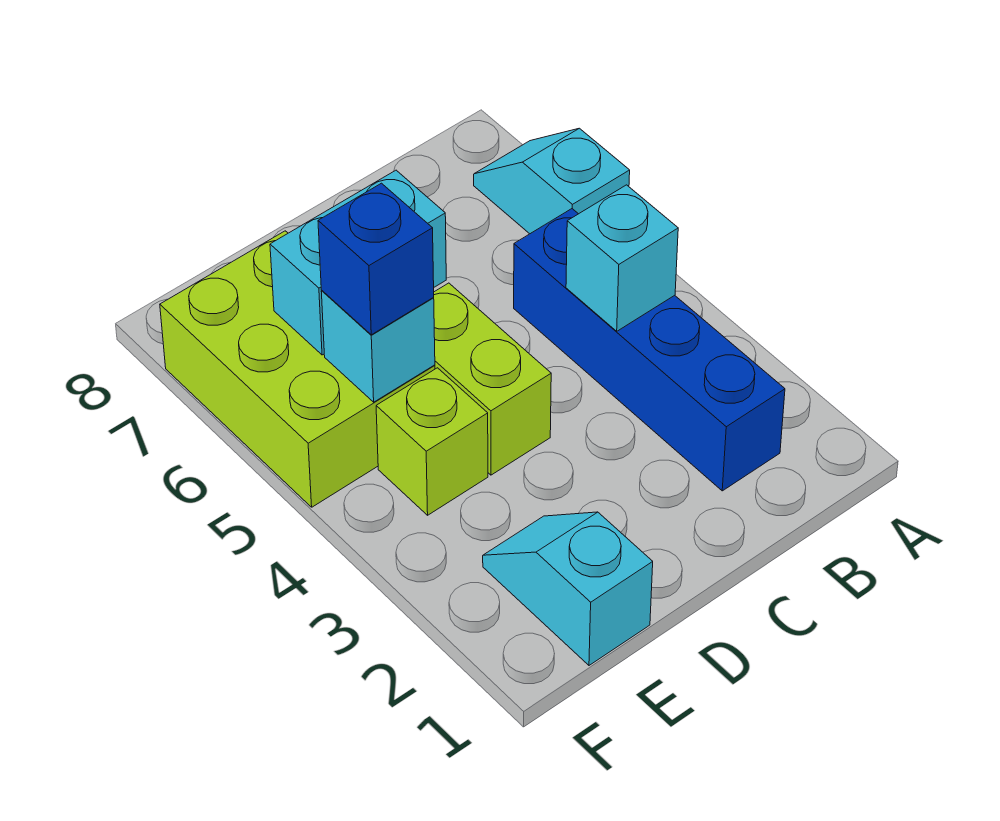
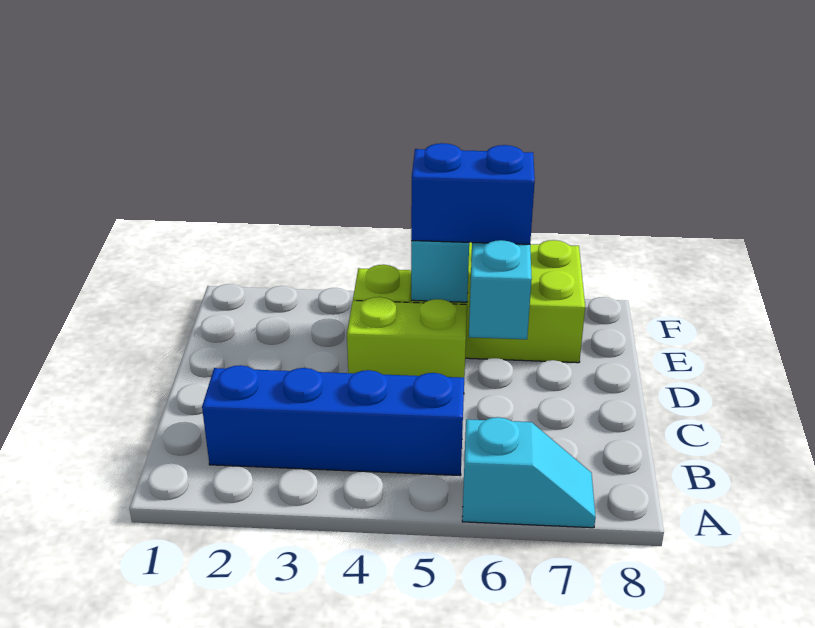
cyan 1x1 brick [566,185,678,331] -> none
cyan 1x2 slope [483,512,653,665] -> none
blue 1x1 brick [318,183,434,335] -> blue 1x2 brick [411,143,535,244]

